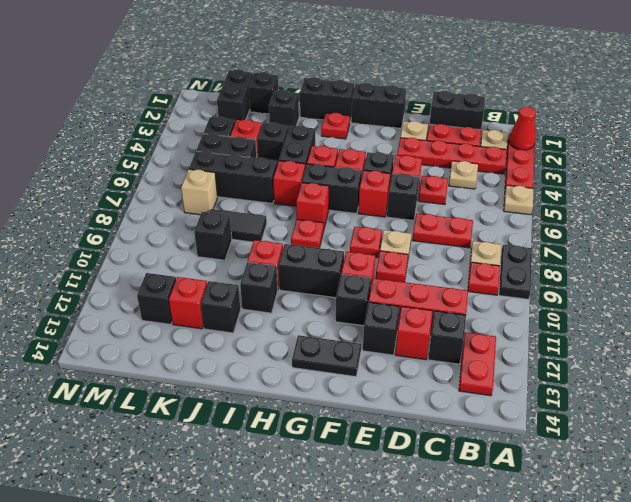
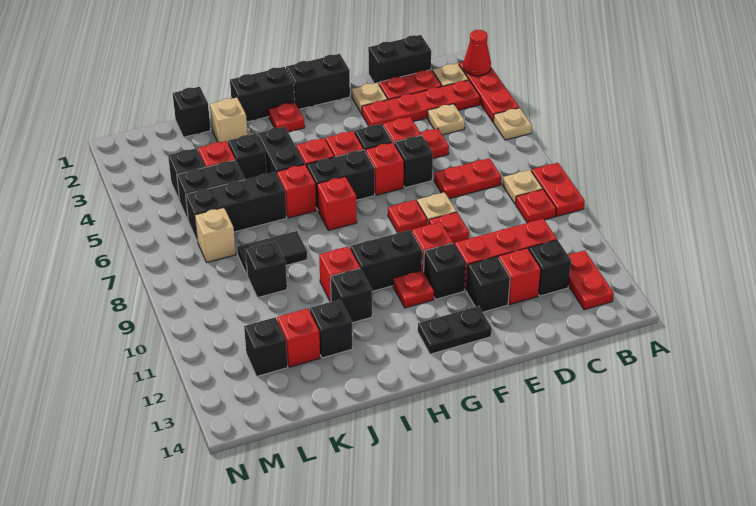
black 1x2 plate [499,245,532,299] -> red 1x2 plate [531,163,585,216]
red 1x1 plate [291,219,324,248] -> red 1x1 plate moved to [393,270,434,308]
black 1x1 brick [269,90,299,129] -> tan 1x1 brick [210,98,248,143]
black 1x2 brick [217,69,253,122] -> none

